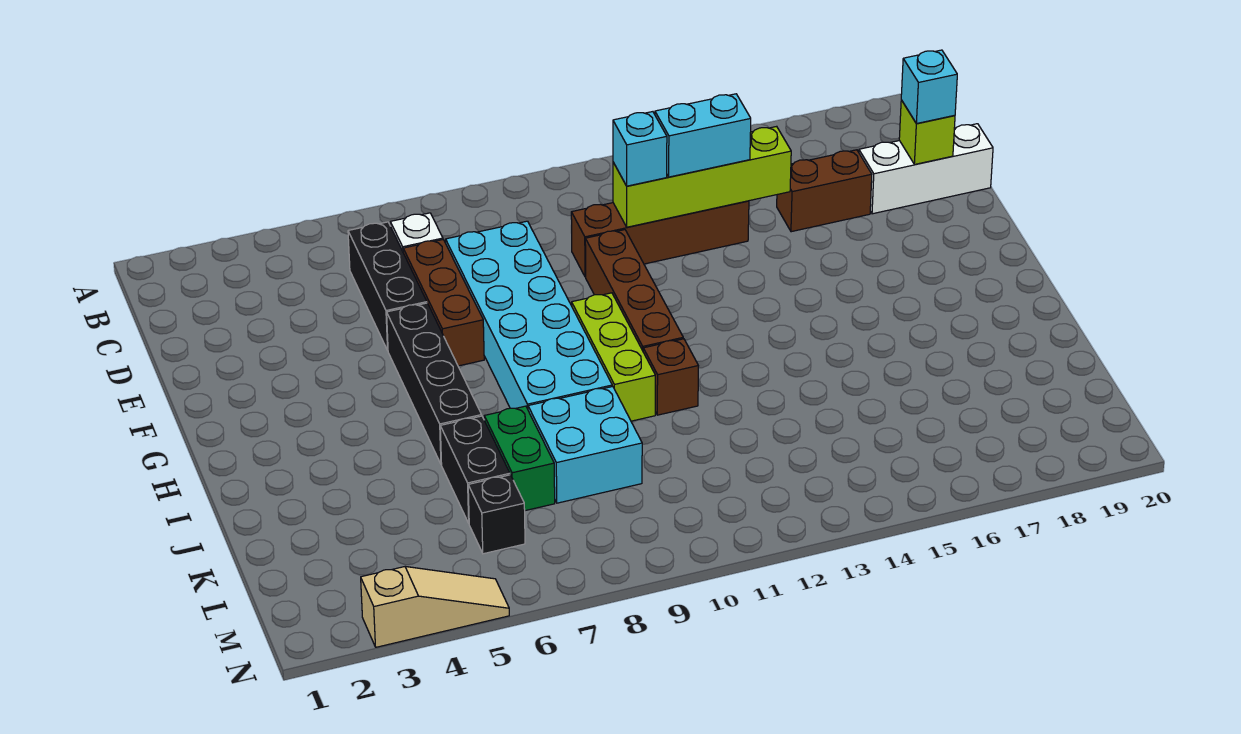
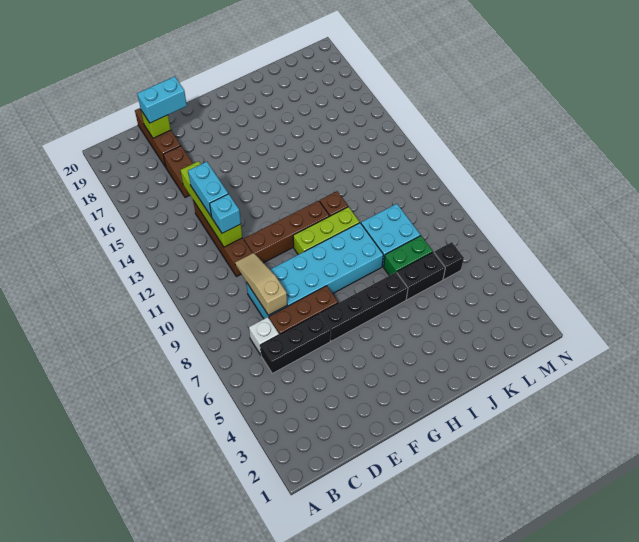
white 1x3 brick [859,124,993,214] -> brown 1x3 brick [135,108,181,167]
cyan 1x1 brick [901,50,957,124] -> cyan 1x2 brick [137,76,187,123]
tan 1x3 slope [361,566,509,647] -> tan 1x3 slope moved to [235,253,287,315]

